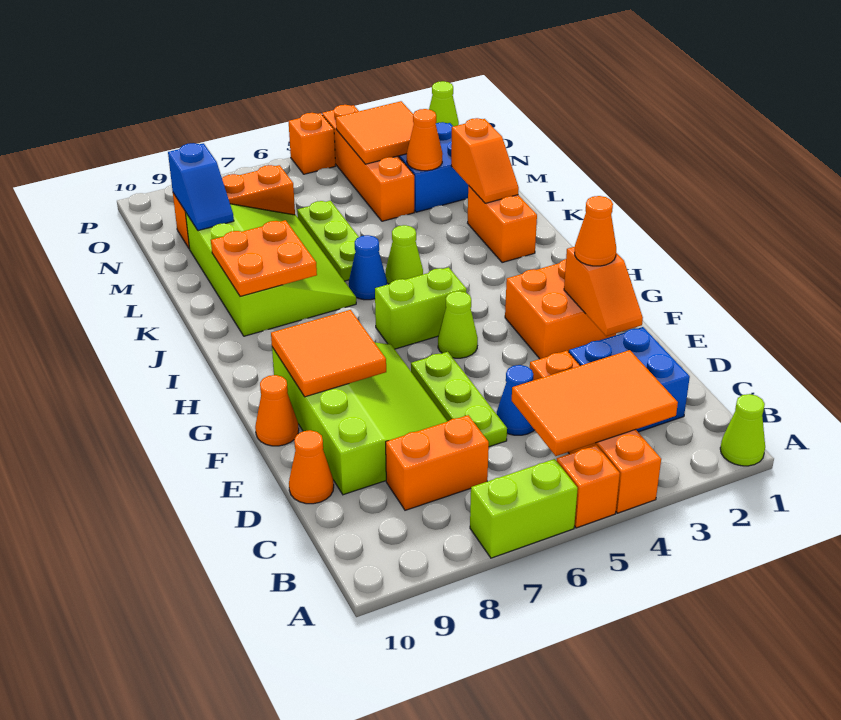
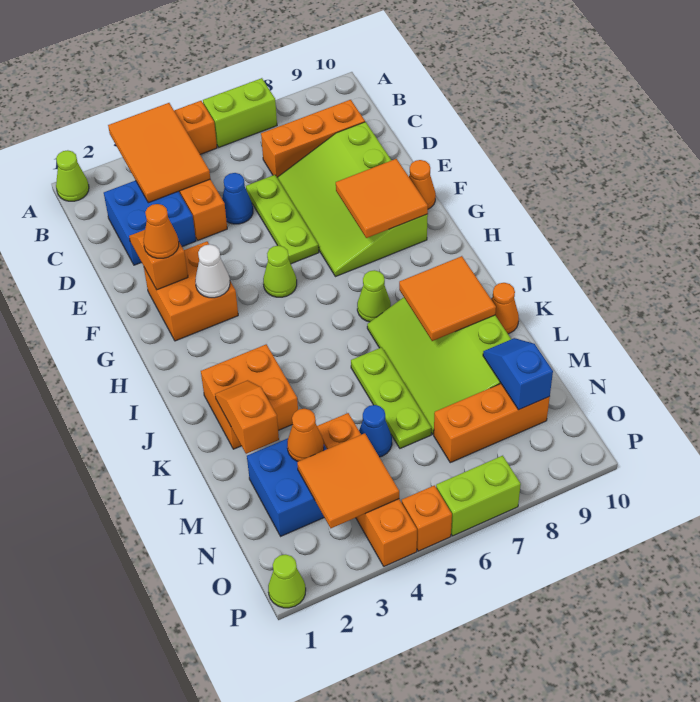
orange 2x3 tile [512,350,678,456] -> orange 2x3 tile turned to [108,103,210,203]
orange 1x2 brick [386,415,489,510] -> orange 1x3 brick [261,100,365,177]
orange 1x1 cone [289,430,334,504] -> orange 1x1 cone moved to [491,283,519,334]
none -> white 1x1 cone [195,244,230,298]
lime 1x2 brick [375,267,467,349] -> lime 1x2 brick moved to [436,456,521,536]
orange 1x2 brick [468,186,537,263] -> orange 2x2 brick [201,344,298,449]
lime 1x1 cone [385,225,423,284] -> lime 1x1 cone moved to [357,270,391,322]
blue 1x1 cone [349,235,387,300] -> blue 1x1 cone moved to [359,405,392,457]
orange 2x2 plate [211,220,317,296] -> orange 2x2 tile [399,256,496,341]

